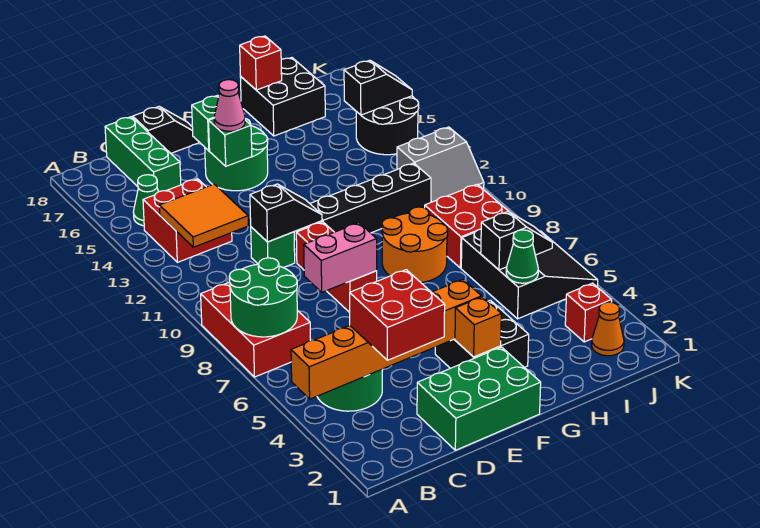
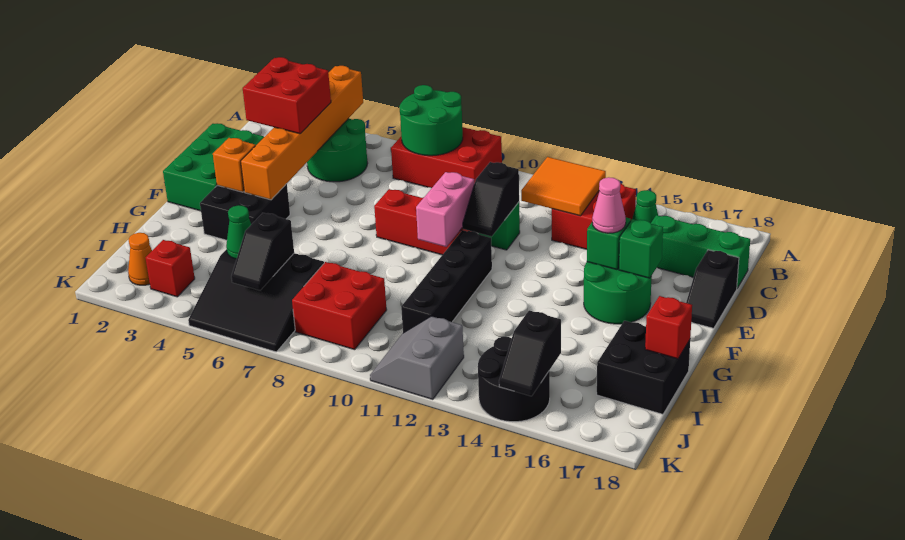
pink 1x2 brick [304,223,377,292] -> pink 1x2 brick moved to [416,172,474,247]
orange 2x2 round brick [382,207,448,282] -> none

